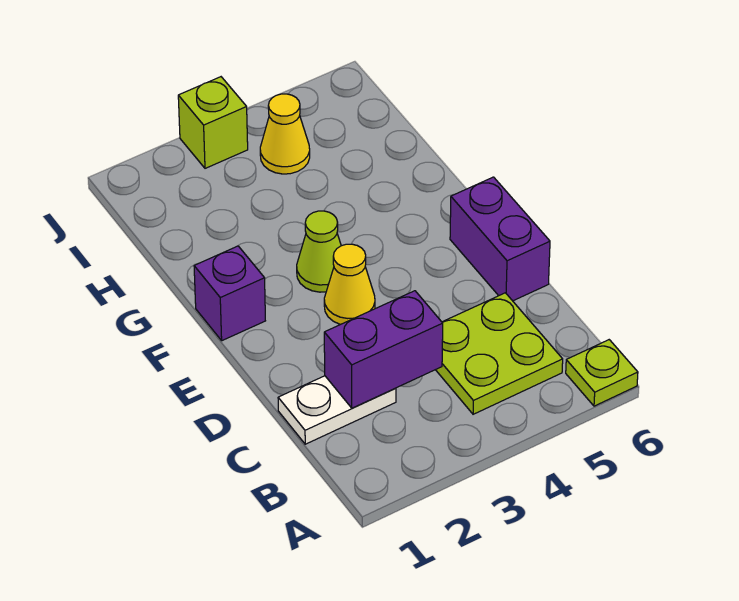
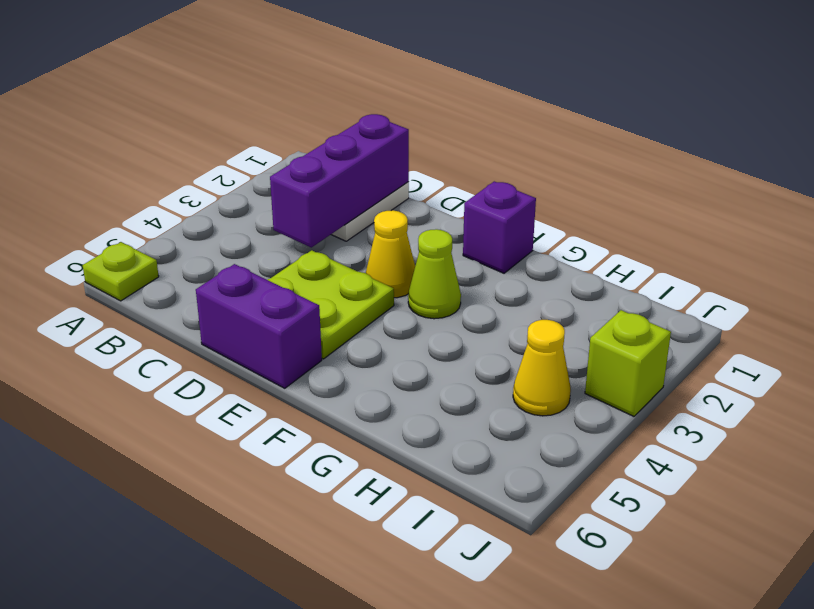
lime 2x2 plate [436,293,563,414] -> lime 2x2 plate moved to [267,250,394,359]
purple 1x2 brick [324,291,443,408] -> purple 1x3 brick [270,114,409,247]

